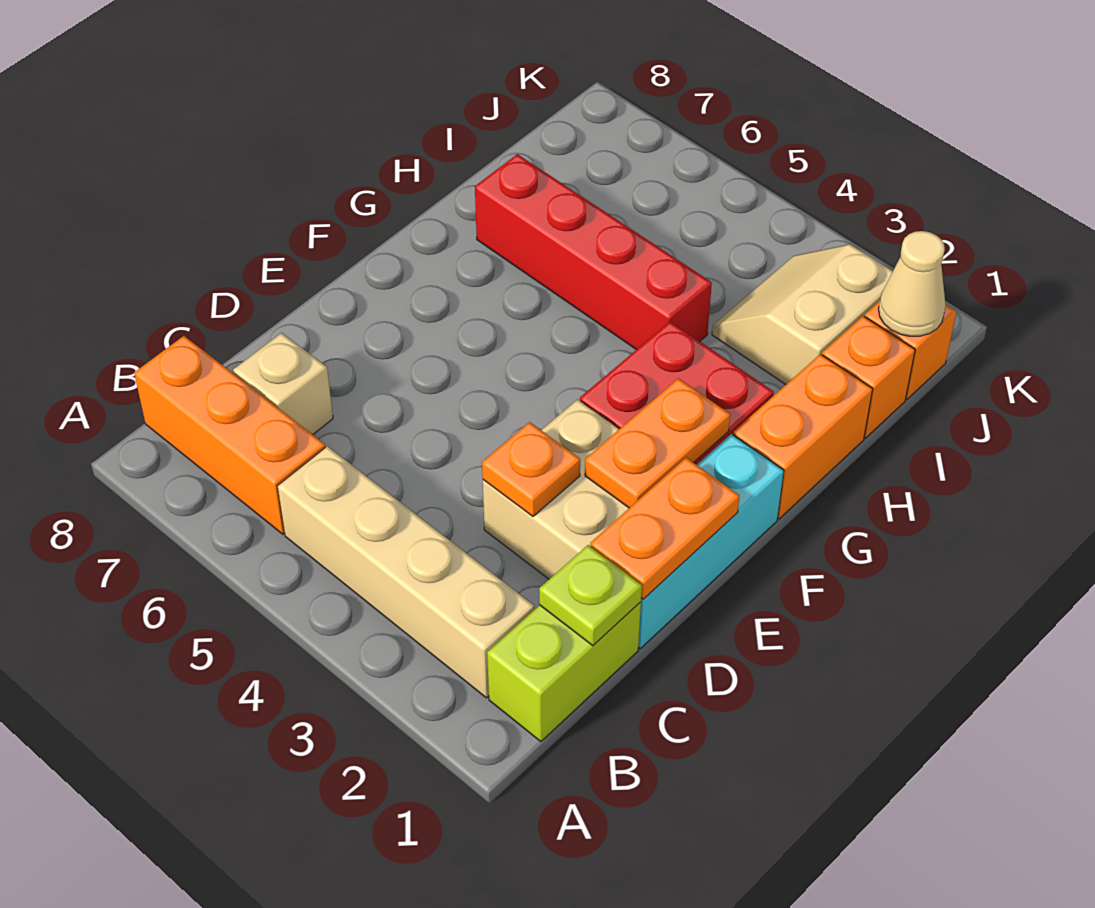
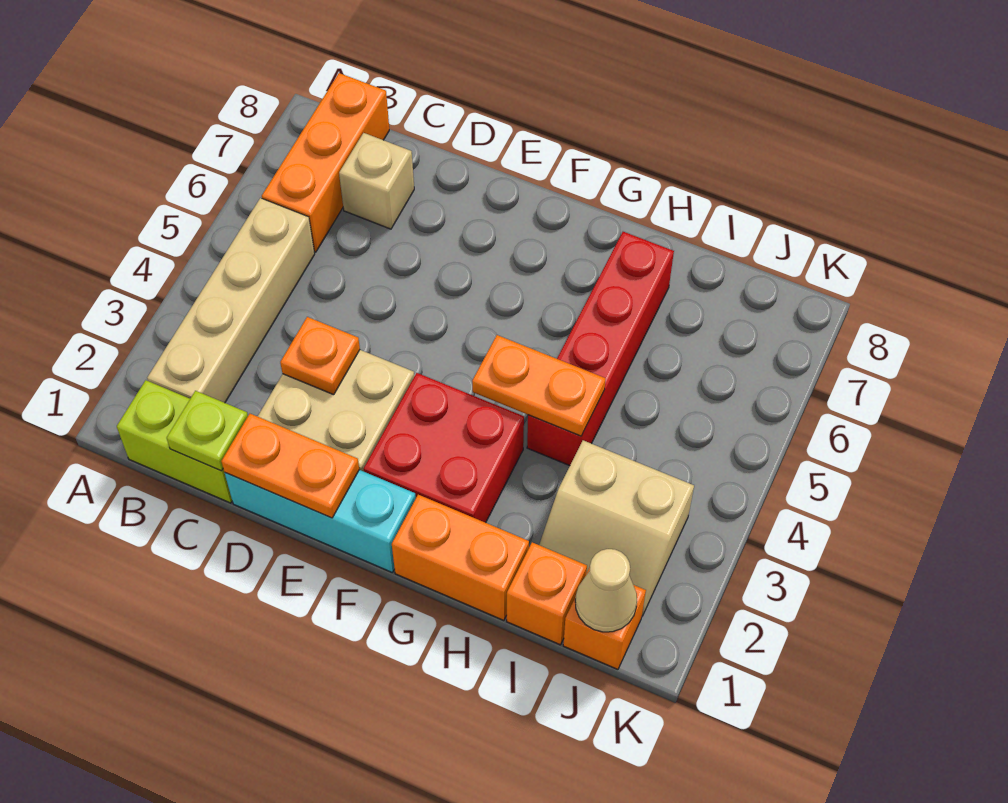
orange 1x2 plate [585,378,730,508] -> orange 1x2 plate moved to [472,335,606,436]
tan 2x2 slope [712,244,893,384] -> tan 2x2 slope turned to [539,440,694,616]

